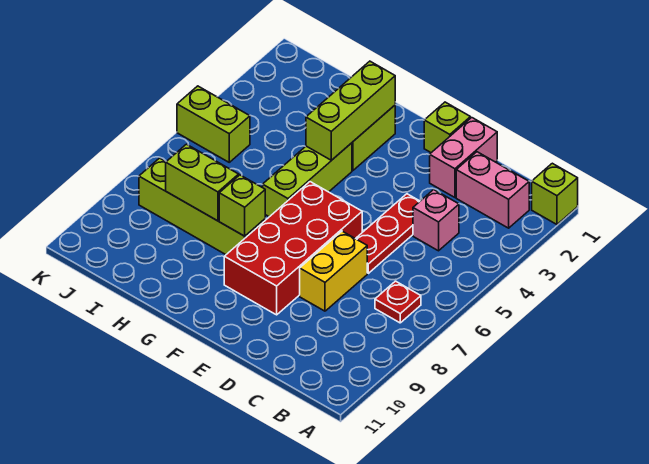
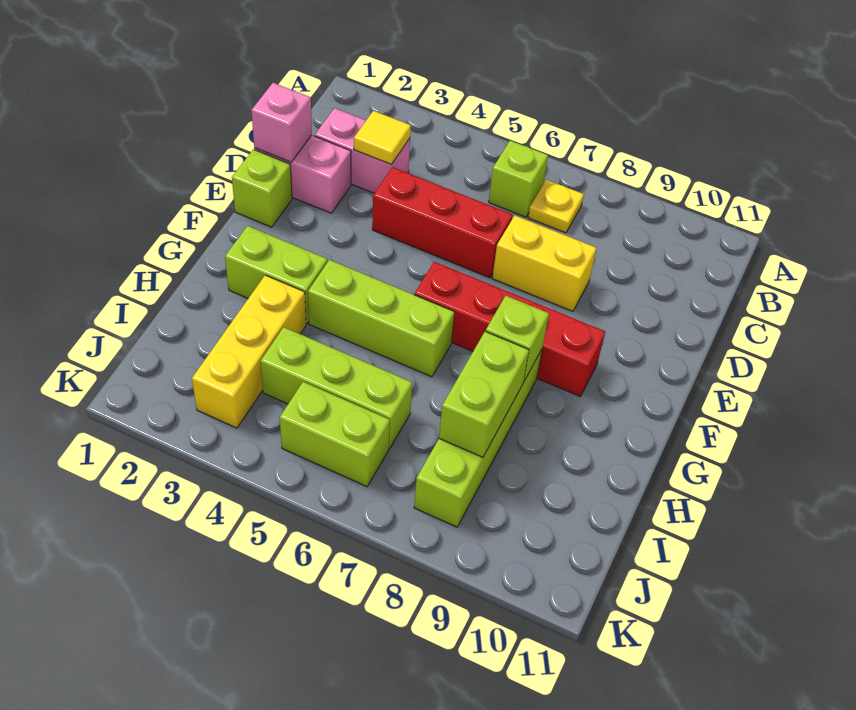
lime 1x1 brick [532,163,578,224] -> lime 1x1 brick moved to [489,141,548,217]
pink 1x2 brick [456,152,529,228] -> pink 1x2 brick turned to [315,108,410,193]
red 1x1 plate [375,281,421,323] -> yellow 1x1 plate [528,180,584,233]
none -> yellow 1x1 tile [354,111,411,165]
pink 1x1 brick [413,190,459,251] -> pink 1x1 brick moved to [251,83,312,162]
red 1x3 plate [356,194,420,273] -> red 1x3 brick [372,167,512,278]
red 2x4 brick [224,182,362,315] -> red 1x4 brick [415,262,605,397]
lime 1x3 brick [306,61,395,160] -> lime 1x3 brick moved to [261,327,412,449]
none -> yellow 1x3 brick [192,275,306,428]
lime 1x2 brick [177,86,250,162] -> lime 1x2 brick turned to [280,382,390,487]

